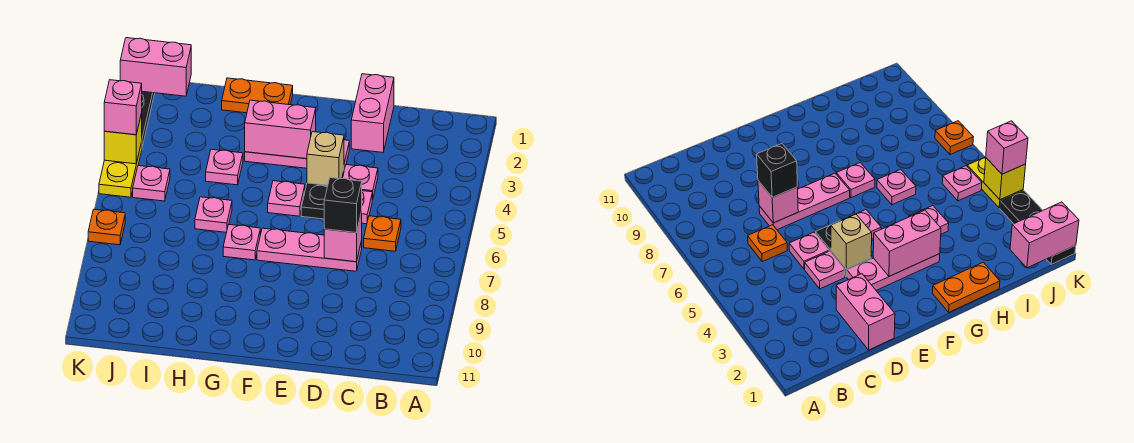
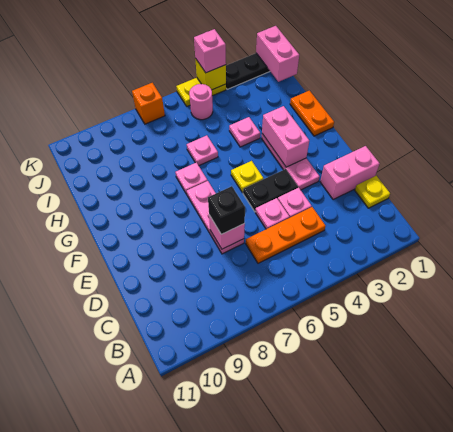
none -> yellow 1x1 plate [355,176,390,208]
orange 1x1 plate [364,216,401,251] -> orange 1x3 plate [246,207,326,263]
tan 1x1 brick [307,132,344,185] -> none
pink 1x1 plate [268,181,305,216] -> yellow 1x1 plate [231,161,264,193]
pink 1x1 plate [133,166,170,201] -> pink 1x1 round brick [189,84,213,120]
orange 1x1 plate [88,209,125,245] -> orange 1x1 brick [132,83,165,124]

